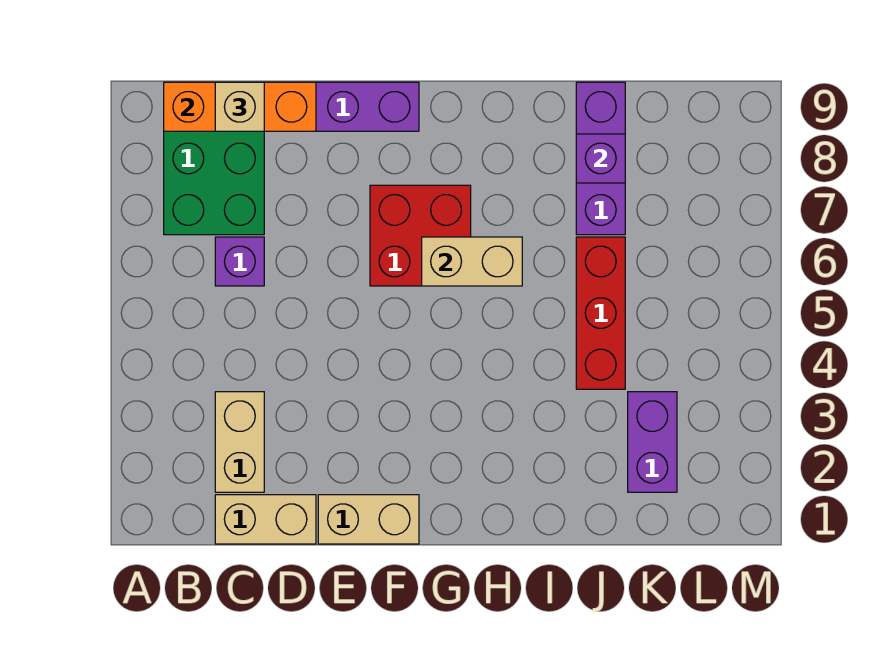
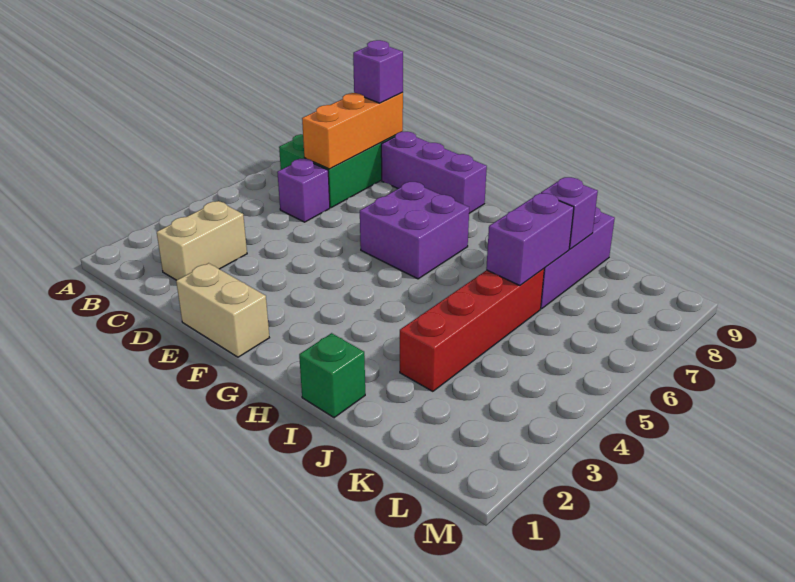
orange 1x3 brick [164,82,316,131] -> orange 1x3 brick turned to [302,92,403,169]
tan 1x2 brick [215,495,316,544] -> none
tan 1x1 brick [215,82,264,131] -> purple 1x1 brick [353,40,403,103]
red 2x2 brick [370,185,471,286] -> purple 2x2 brick [360,182,469,279]
tan 1x2 brick [422,237,522,286] -> none
none -> green 1x1 brick [299,333,365,418]
red 1x3 brick [576,237,625,389] -> red 1x4 brick [400,269,544,391]
purple 1x2 brick [628,392,677,492] -> purple 1x2 brick moved to [486,193,574,286]

